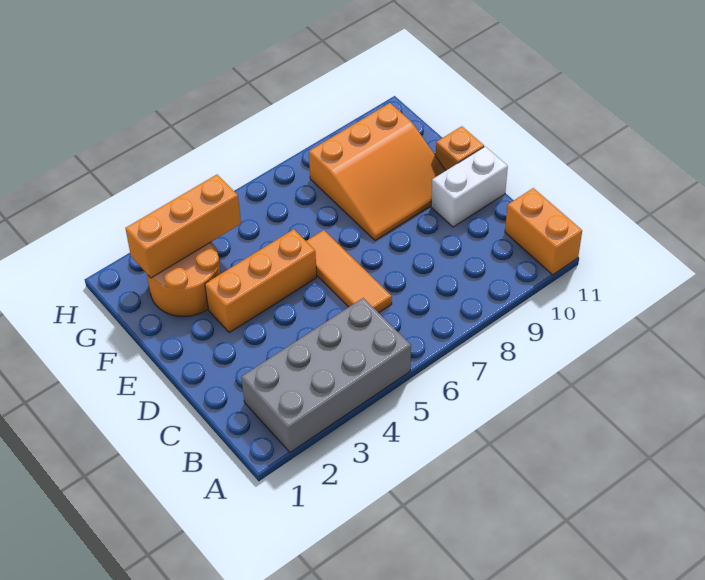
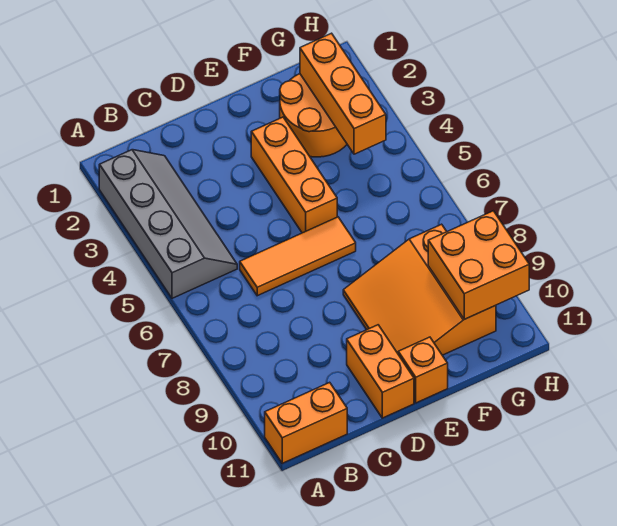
grey 2x4 brick [241,298,411,452] -> grey 2x4 slope [99,150,237,298]
white 1x2 brick [431,147,508,227] -> orange 1x2 brick [347,325,414,418]
none -> orange 2x2 brick [428,211,529,319]

